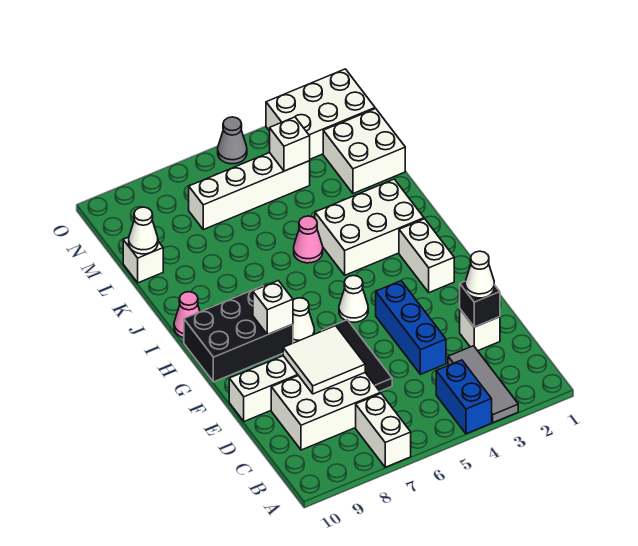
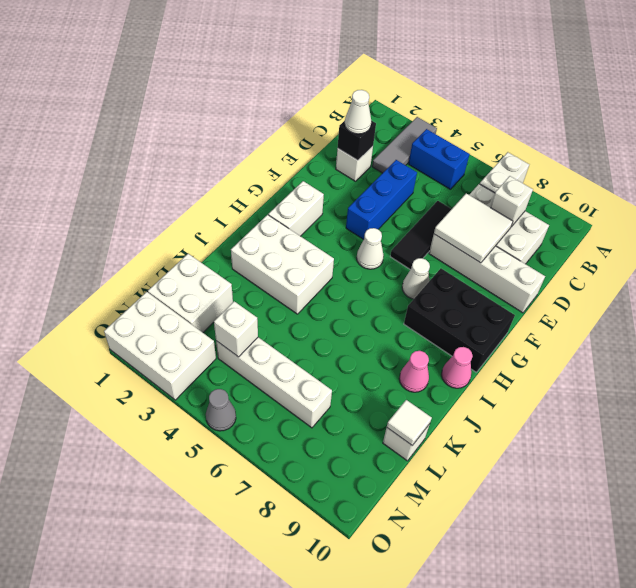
blue 1x2 brick [436,360,492,434] -> blue 1x2 brick turned to [409,129,470,189]
white 1x1 brick [253,281,293,335] -> white 1x1 brick moved to [490,176,533,227]
pink 1x1 cone [294,216,323,263] -> pink 1x1 cone moved to [399,351,429,392]
white 1x1 cone [129,207,158,254] -> white 1x1 tile [387,400,432,445]

